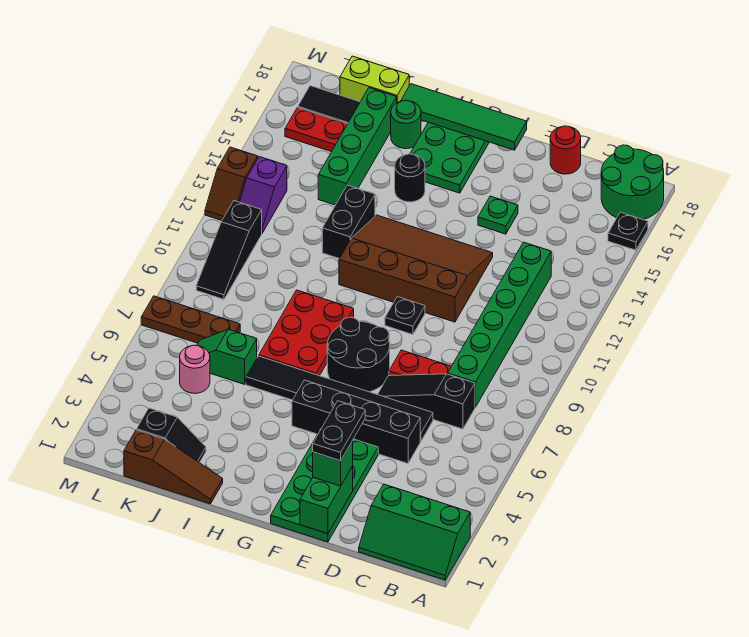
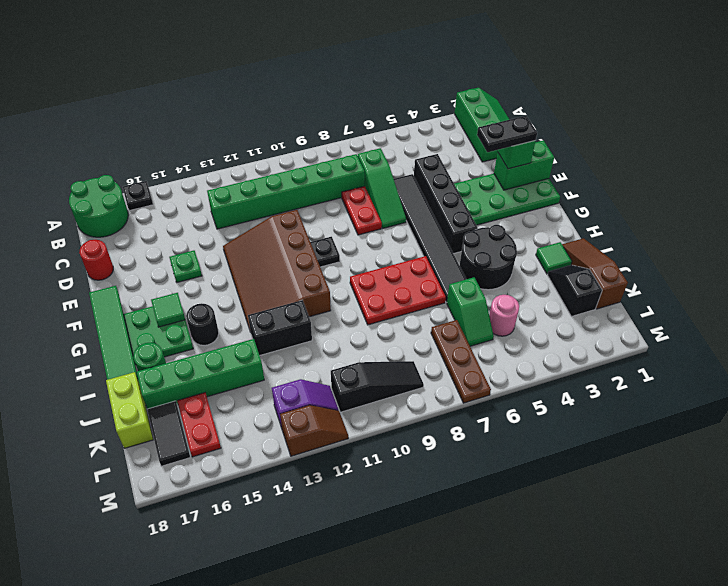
black 1x3 slope [378,374,475,429] -> green 1x3 slope [358,148,406,228]
black 2x2 round brick [327,317,390,392] -> black 2x2 round brick moved to [460,225,517,290]
none -> green 1x1 tile [151,293,185,327]
none -> green 1x1 tile [536,242,572,274]

